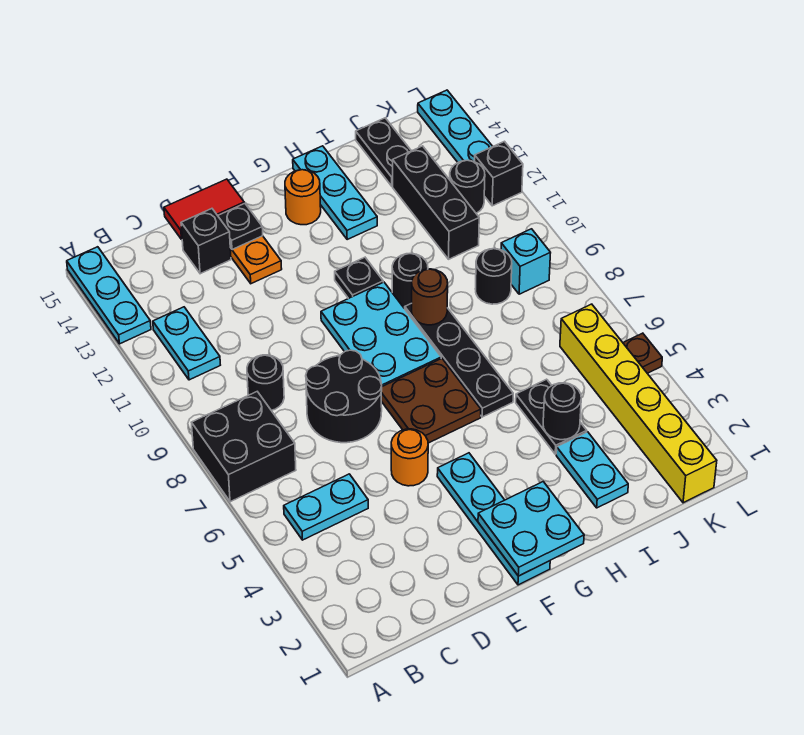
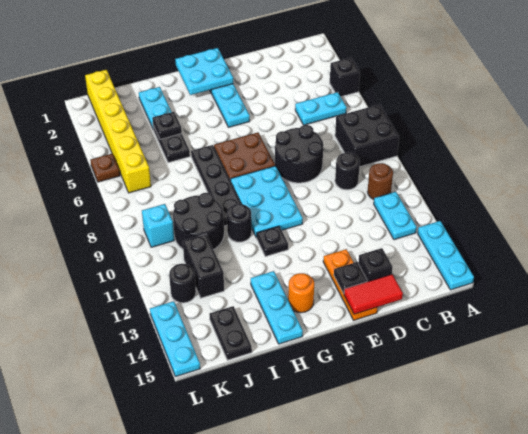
orange 1x1 round brick [391,429,428,486] -> none
brown 1x1 round brick [412,269,448,325] -> brown 1x1 round brick moved to [368,163,393,199]
black 1x1 round brick [543,383,581,440] -> black 1x1 plate [152,112,182,139]
black 1x1 round brick [475,249,512,304] -> black 2x2 round brick [173,193,224,250]
black 1x3 brick [393,146,479,259] -> black 1x2 brick [183,234,224,298]
black 1x1 brick [475,141,523,206] -> black 1x1 brick moved to [330,58,360,97]

